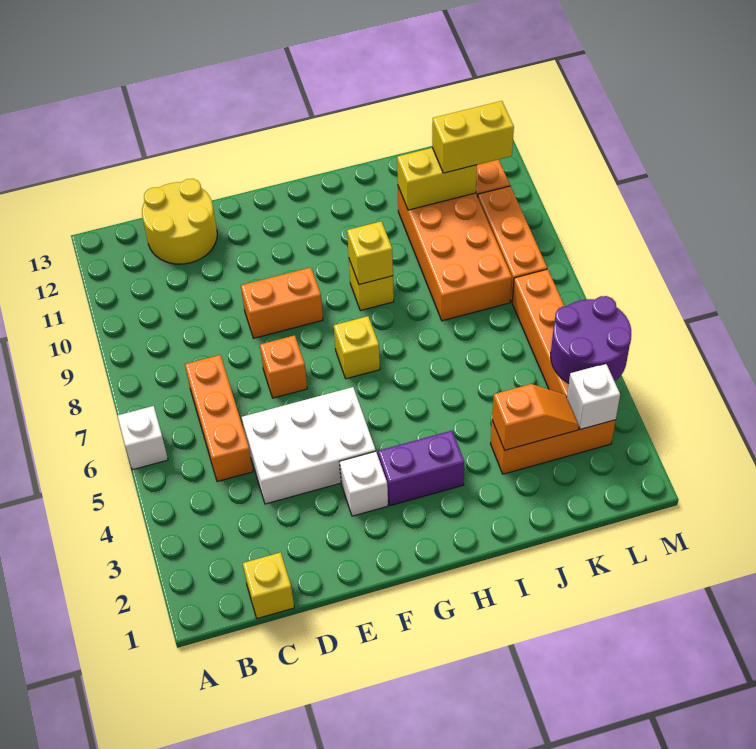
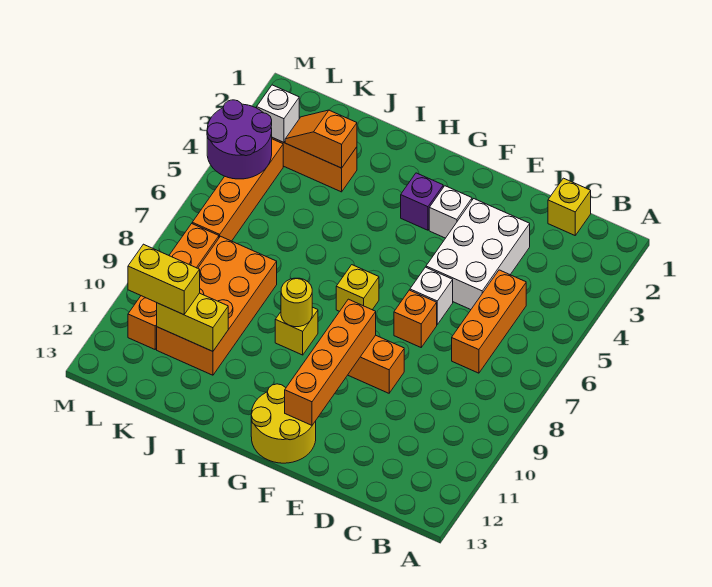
white 1x1 brick [117,406,168,470] -> white 1x1 brick moved to [410,267,453,324]
yellow 2x2 round brick [142,179,217,264] -> yellow 2x2 round brick moved to [251,384,316,463]
white 2x3 brick [242,387,376,504] -> white 2x3 brick turned to [426,199,530,310]
none -> orange 1x4 brick [285,299,376,425]
purple 1x2 brick [378,431,464,506] -> purple 1x1 brick [401,173,443,230]
yellow 1x1 brick [347,221,393,284] -> yellow 1x1 round brick [281,278,312,327]

